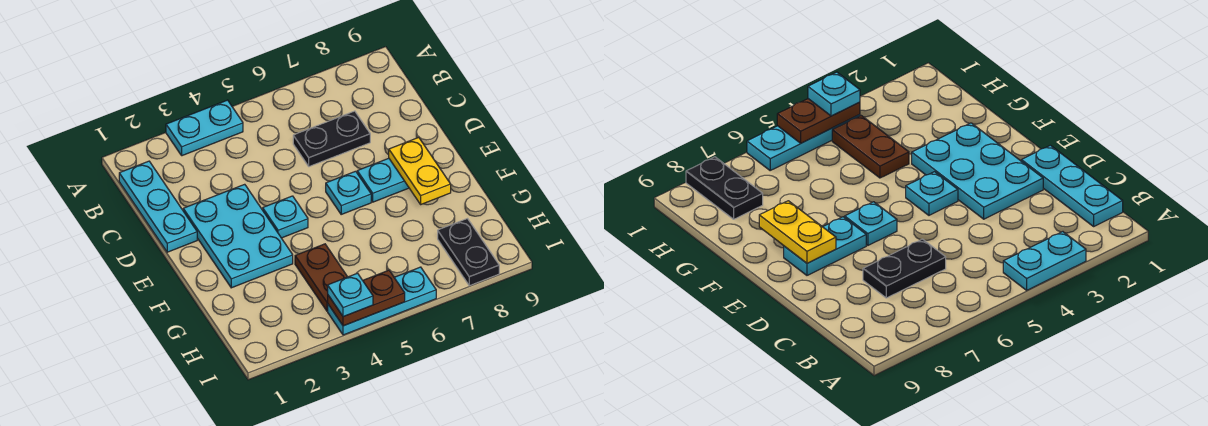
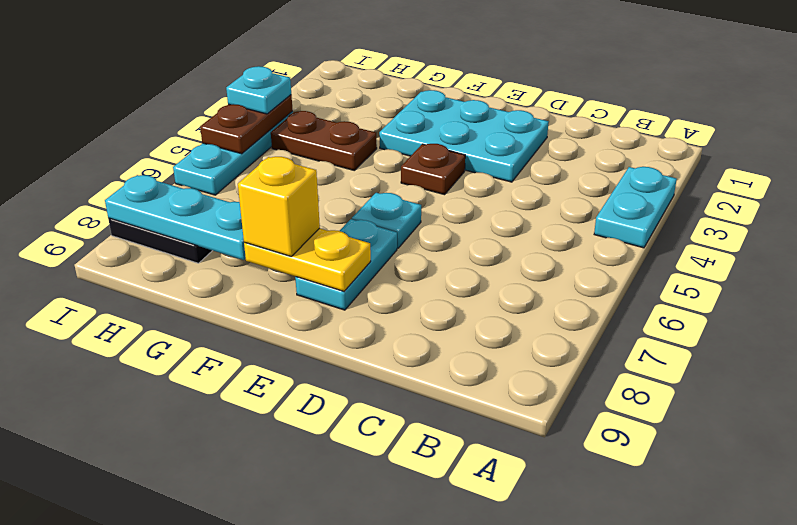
cyan 1x3 plate [119,161,197,252] -> cyan 1x3 plate moved to [105,175,246,260]
black 1x2 plate [293,111,370,167] -> none
cyan 1x1 plate [263,196,308,238] -> brown 1x1 plate [401,144,465,195]
none -> yellow 1x1 brick [238,157,320,256]

